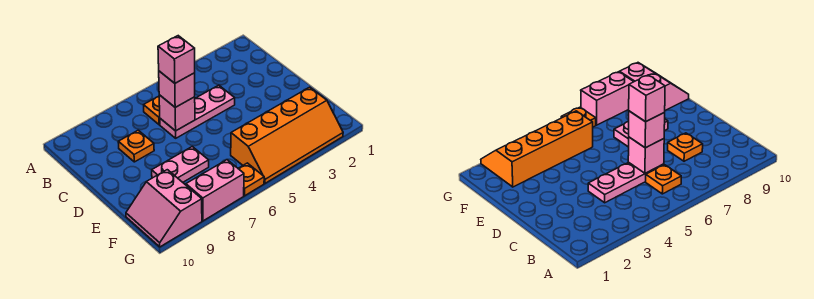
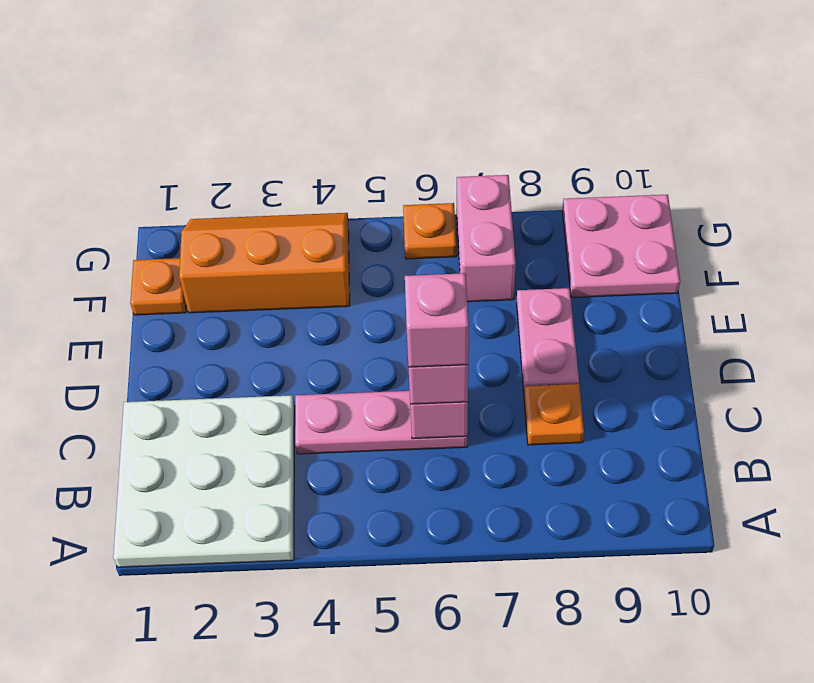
none -> white 3x3 plate [113,395,295,567]
orange 1x1 plate [144,96,160,125] -> orange 1x1 plate moved to [130,258,186,315]
pink 1x2 plate [152,147,209,182] -> pink 1x2 plate turned to [517,288,579,391]
orange 2x4 slope [231,87,343,183] -> orange 2x3 slope [179,213,350,313]
pink 2x2 slope [126,170,202,247] -> pink 2x2 plate [562,195,680,298]
pink 1x2 brick [186,160,244,221] -> pink 1x2 brick turned to [457,175,516,302]

